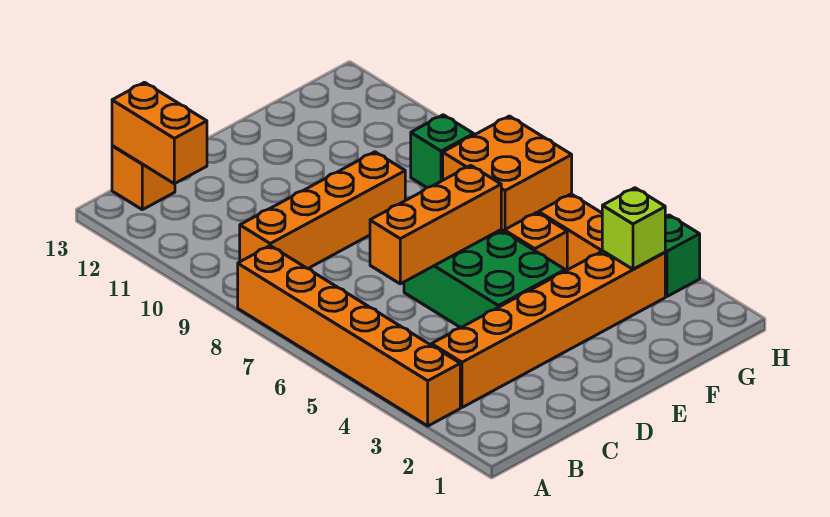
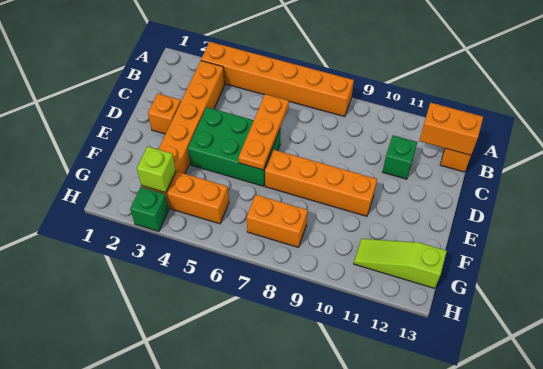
orange 1x4 brick [240,152,405,269] -> orange 1x4 brick turned to [265,150,377,216]
orange 1x3 brick [370,165,501,284] -> orange 1x3 plate [239,94,289,170]
orange 1x1 brick [504,213,567,271] -> orange 1x1 brick moved to [148,93,181,134]
orange 2x2 brick [443,116,572,231] -> orange 1x2 brick [247,195,308,247]
green 1x1 brick [411,115,474,188] -> green 1x1 brick moved to [383,135,417,179]
none -> lime 1x3 slope [354,239,447,288]

